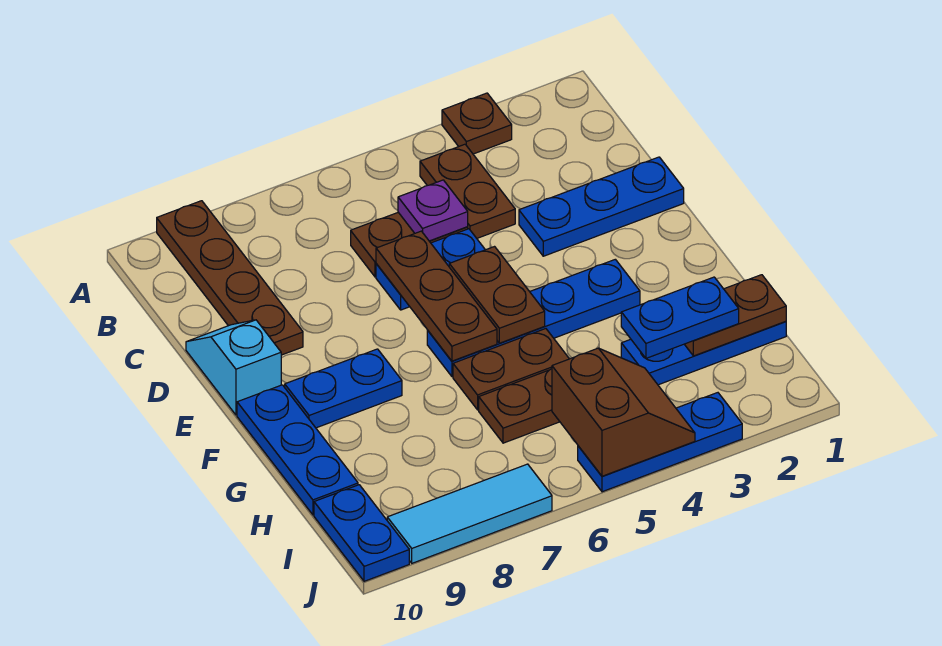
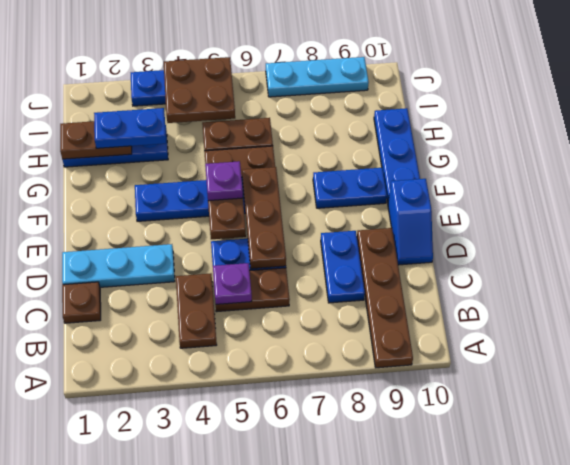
brown 1x1 plate [442,93,512,154] -> brown 1x1 plate moved to [62,282,101,323]
blue 1x3 plate [519,157,684,256] -> cyan 1x3 plate [62,244,175,287]
cyan 1x2 slope [186,320,281,415] -> blue 1x2 slope [388,179,433,265]
none -> purple 1x1 plate [205,161,243,201]
brown 2x2 slope [552,348,695,476] -> brown 2x2 plate [164,57,235,123]
blue 1x2 plate [314,485,409,581] -> blue 1x2 plate moved to [321,231,365,303]
cyan 1x3 tile [387,464,552,563] -> cyan 1x3 plate [266,57,369,97]

